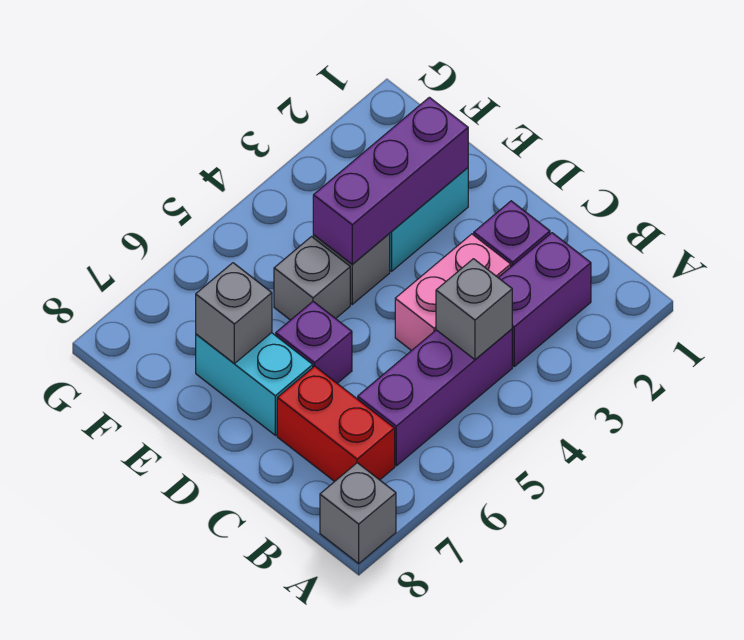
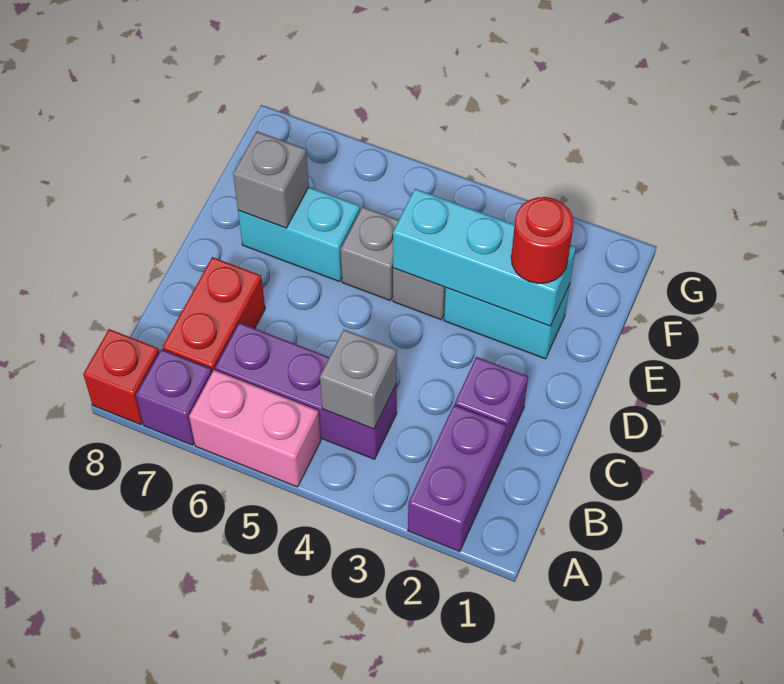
grey 1x1 brick [320,463,396,564] -> red 1x1 brick [83,329,159,424]
purple 1x2 brick [499,233,591,366] -> purple 1x2 brick turned to [408,405,506,552]
pink 1x2 brick [395,234,511,351] -> pink 1x2 brick moved to [189,370,321,487]
purple 1x1 brick [276,302,352,383] -> purple 1x1 brick moved to [136,349,212,445]
cyan 1x2 brick [196,333,313,435] -> cyan 1x2 brick turned to [238,187,360,282]
purple 1x3 brick [313,97,468,264] -> cyan 1x3 brick [393,189,576,326]
none -> red 1x1 round brick [511,197,574,283]

